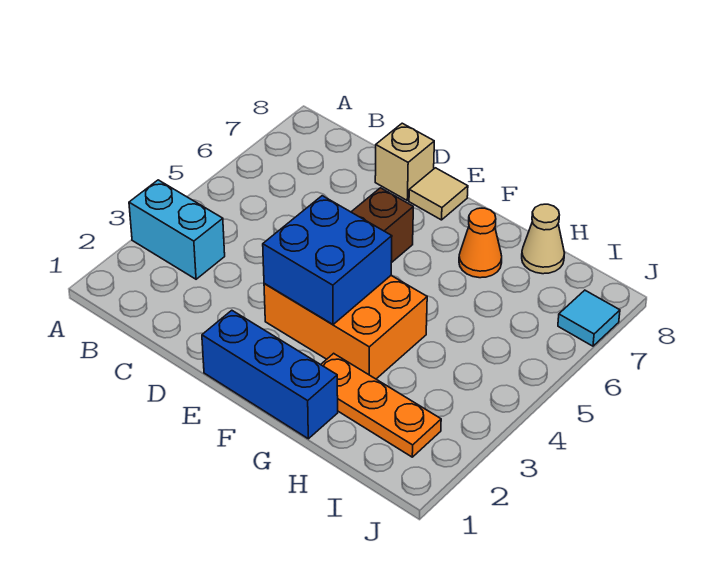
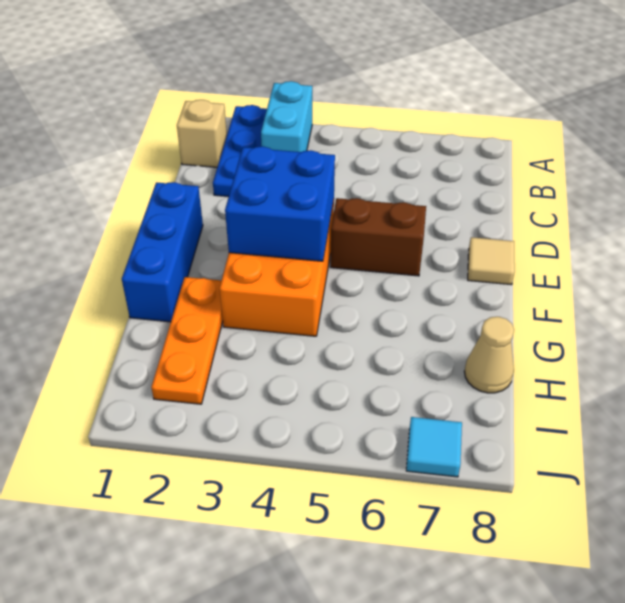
none -> blue 1x3 plate [213,105,267,197]
tan 1x1 brick [375,123,434,201] -> tan 1x1 brick moved to [177,100,227,167]
orange 1x1 cone [459,208,502,278] -> none

